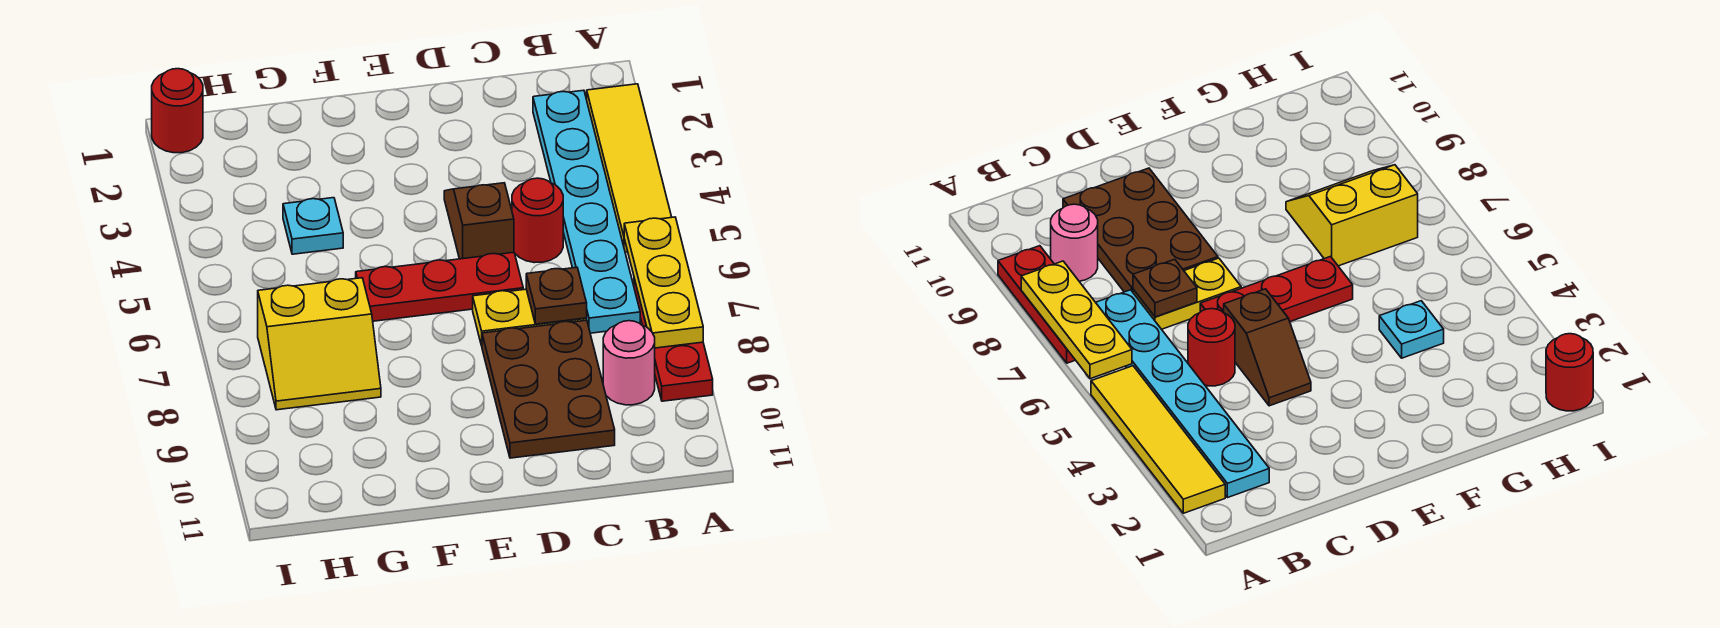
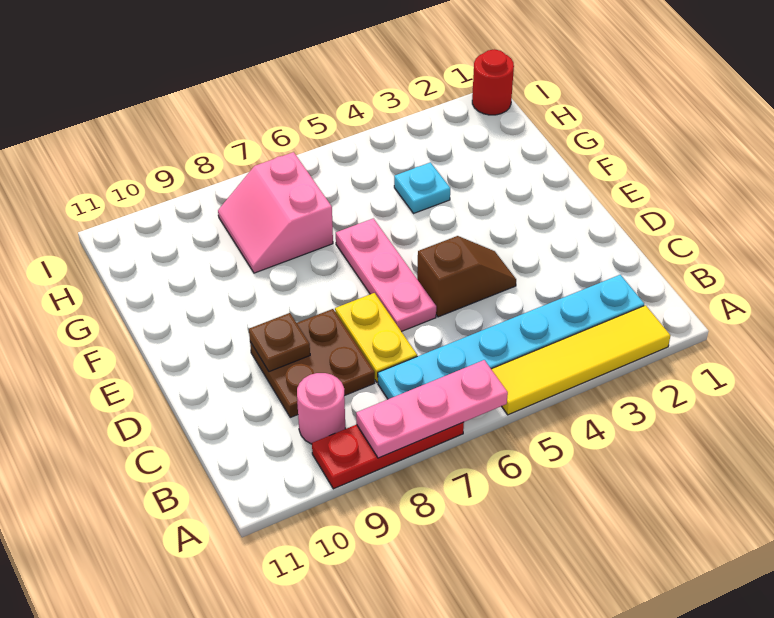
yellow 1x3 plate [624,217,703,348] -> pink 1x3 plate [356,360,508,458]
red 1x1 round brick [512,178,563,263] -> none
brown 1x1 plate [526,267,587,324] -> brown 1x1 plate moved to [249,313,310,372]
brown 2x3 plate [482,320,615,458] -> brown 2x2 plate [250,309,375,417]
red 1x3 plate [356,252,523,321] -> pink 1x3 plate [336,218,436,332]
yellow 2x2 slope [258,278,381,410] -> pink 2x2 slope [218,152,333,273]

